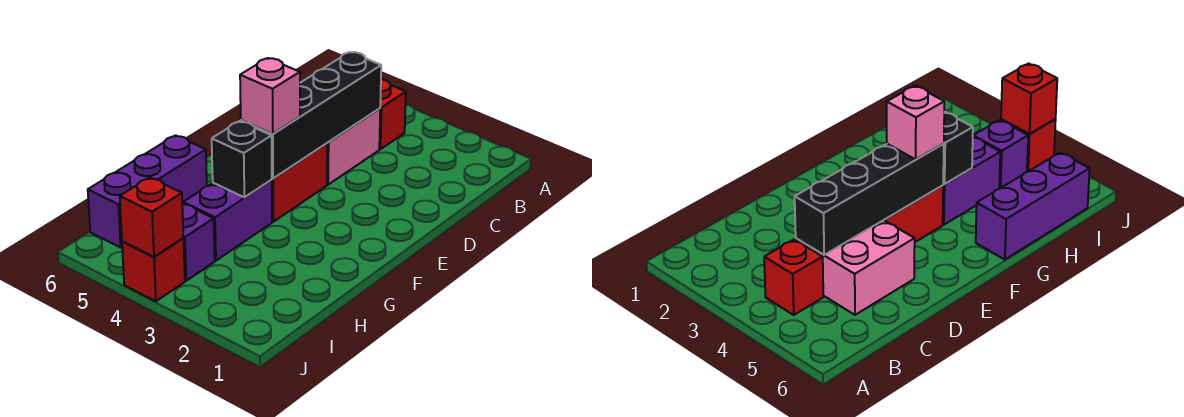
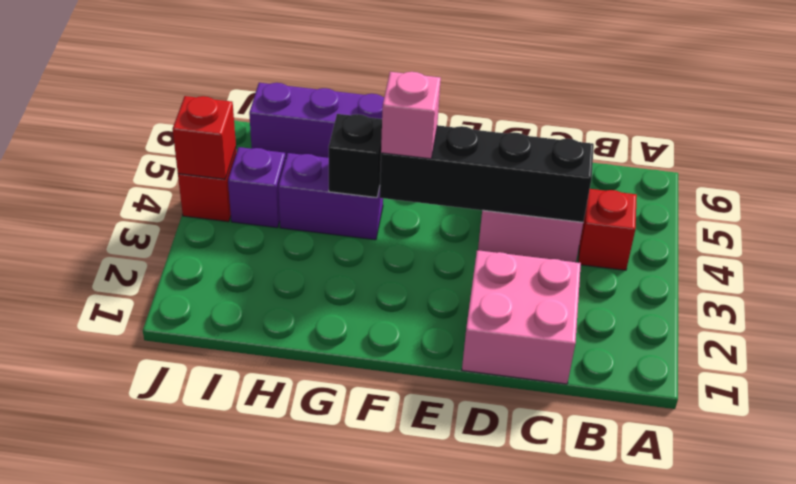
none -> pink 2x2 brick [462,250,581,384]
red 1x2 brick [272,143,327,222] -> none

